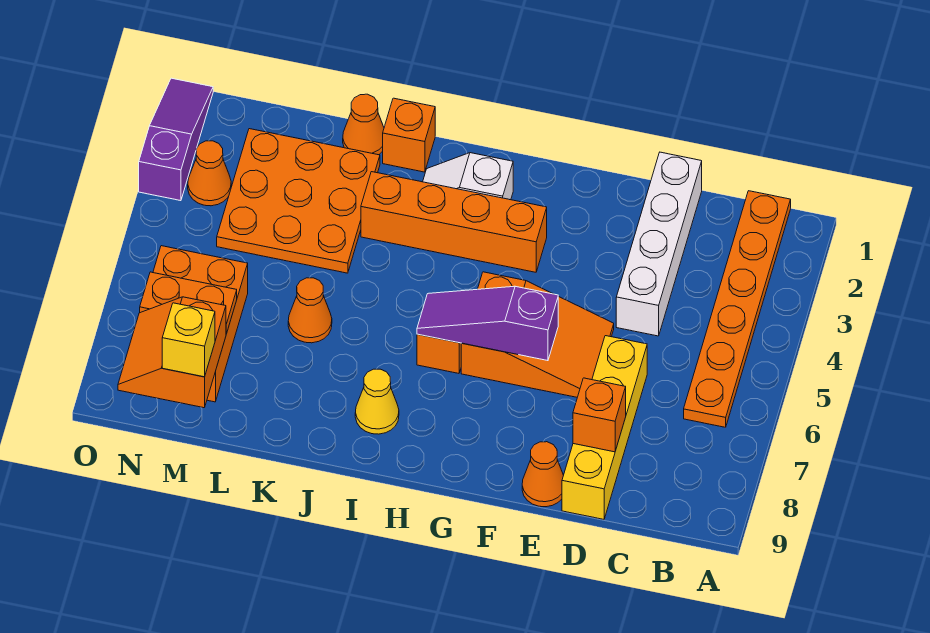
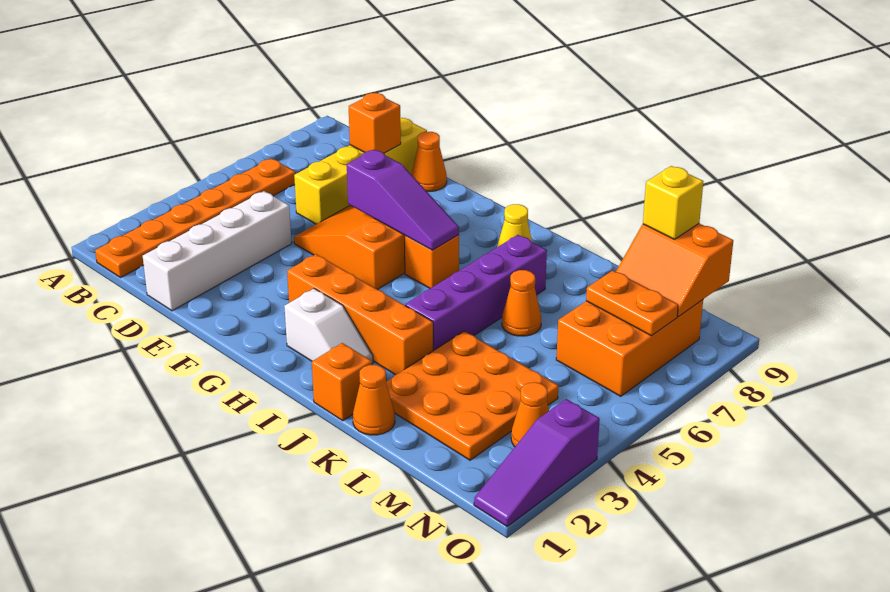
none -> purple 1x4 brick [405,235,547,351]
orange 2x2 slope [118,297,226,408] -> orange 2x2 slope turned to [616,224,733,317]

